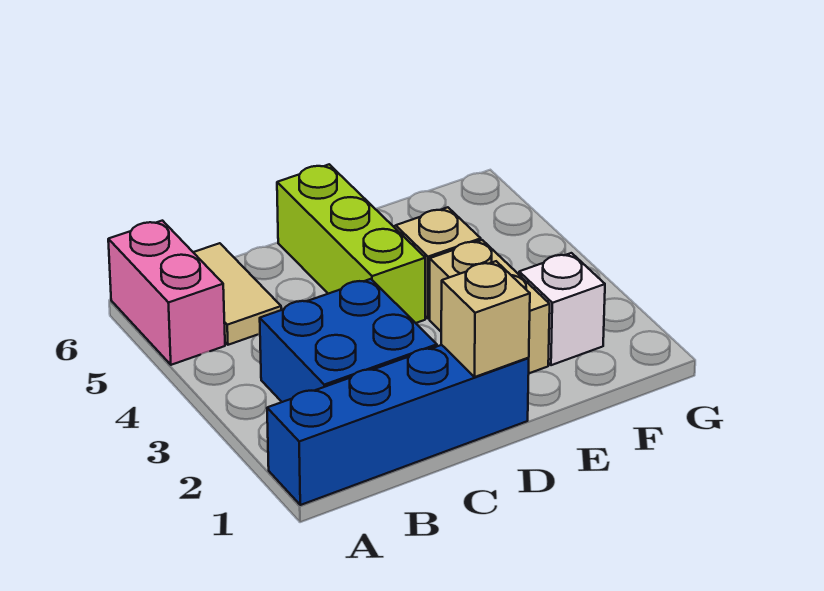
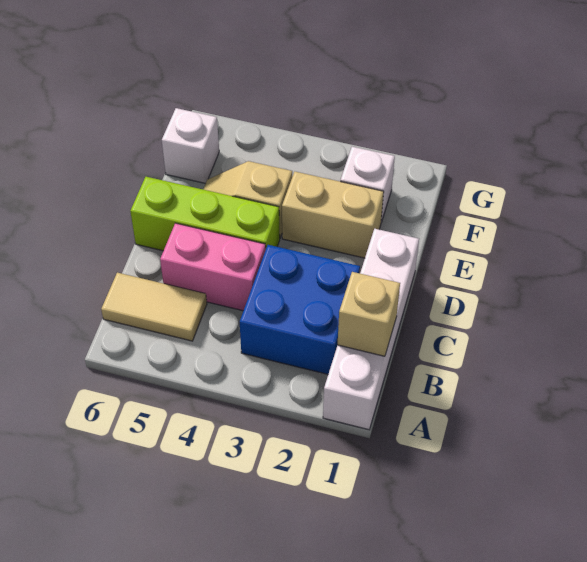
blue 1x4 brick [267,345,529,505] -> white 1x4 brick [323,229,419,430]
pink 1x2 brick [108,221,225,365] -> pink 1x2 brick moved to [160,223,266,311]
tan 1x1 brick [441,261,530,377] -> tan 1x1 brick moved to [338,272,400,356]
none -> white 1x1 brick [162,108,219,183]

